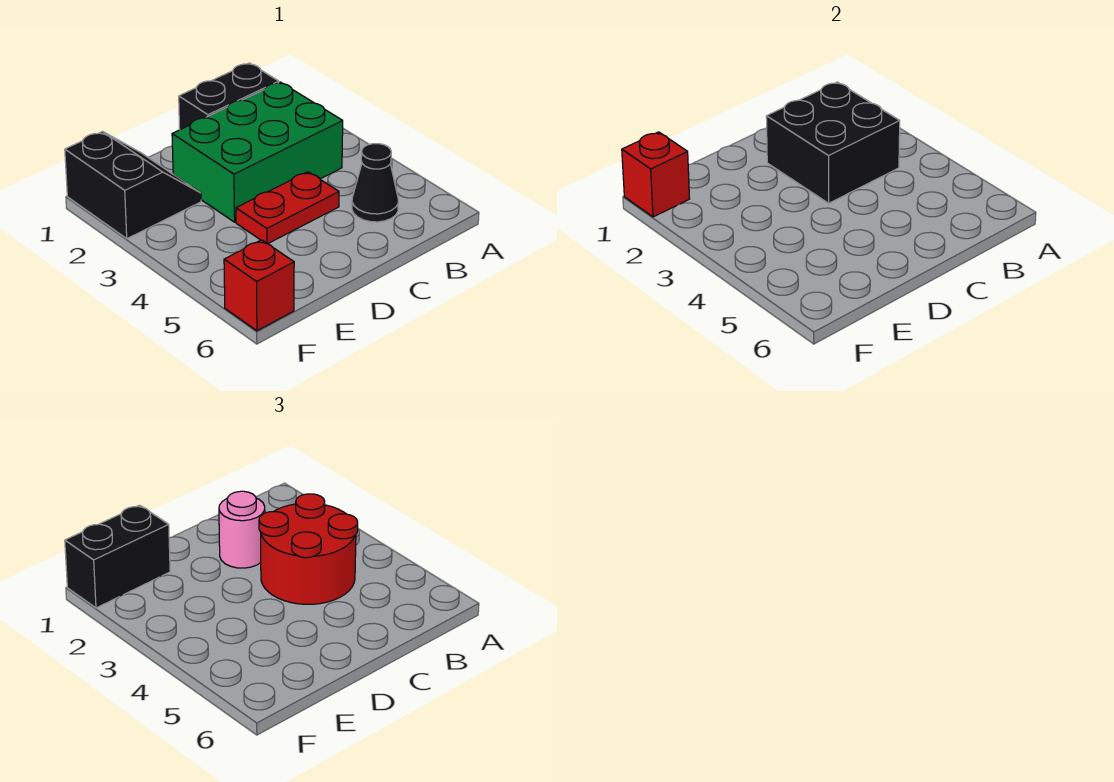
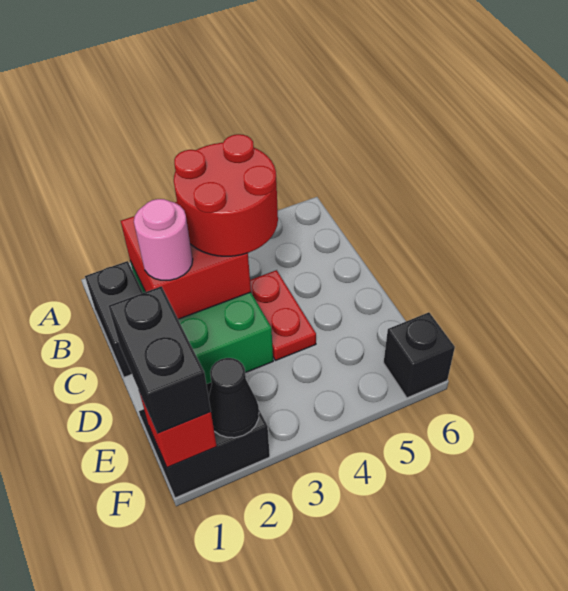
black 2x2 brick [766,82,900,203] -> red 2x2 brick [121,202,251,319]
black 1x1 cone [352,144,398,222] -> black 1x1 cone moved to [209,358,259,438]
red 1x1 brick [224,240,294,331] -> black 1x1 brick [384,312,455,398]

